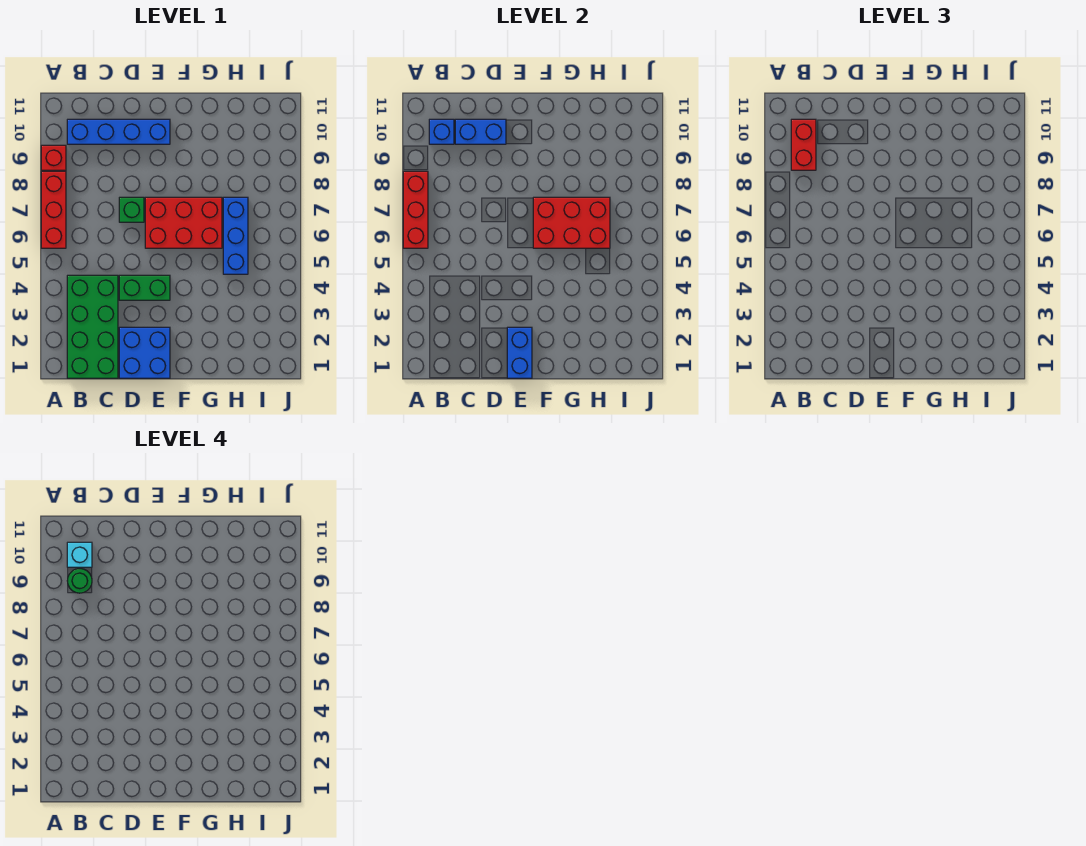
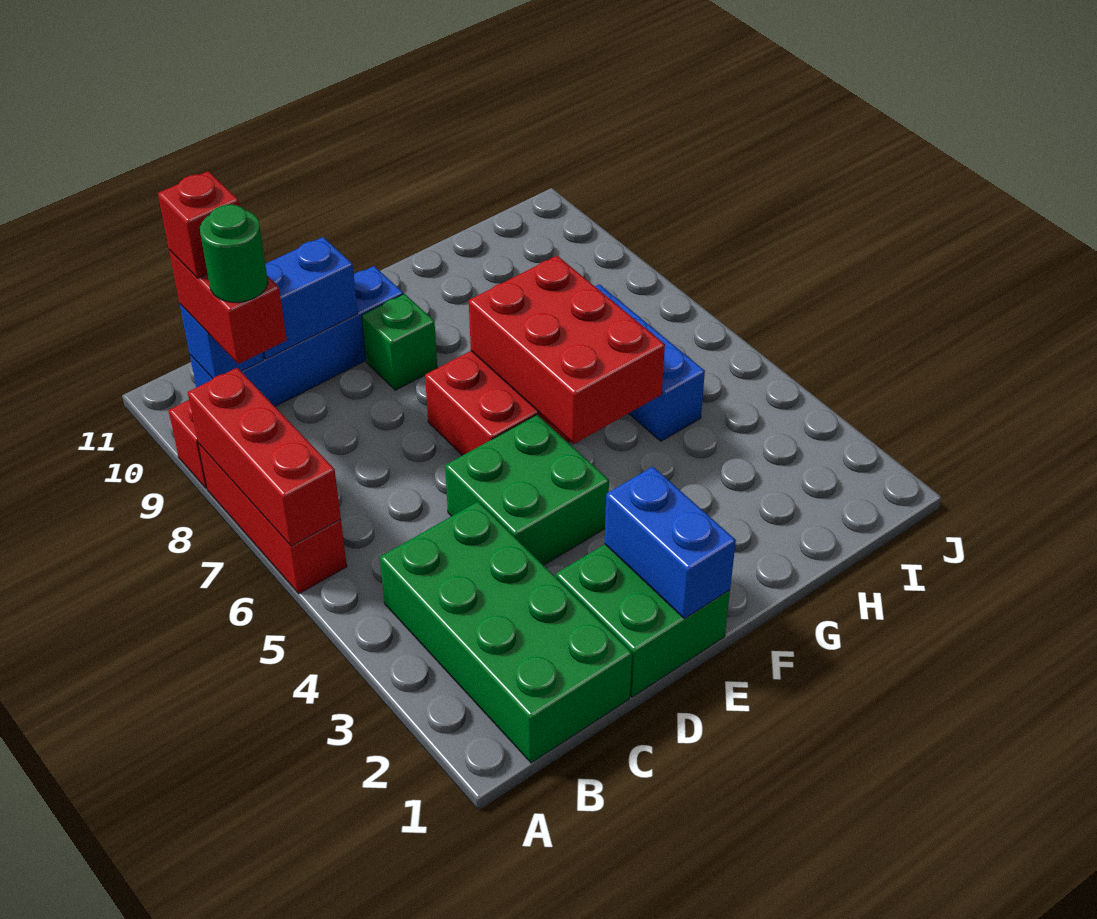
cyan 1x1 brick [67,542,92,567] -> red 1x1 brick [158,171,239,278]
blue 2x2 brick [119,327,170,378] -> green 2x2 brick [556,544,730,697]
green 1x2 brick [119,275,170,300] -> green 2x2 brick [445,415,609,565]
green 1x1 brick [119,197,144,222] -> green 1x1 brick moved to [362,294,437,390]
red 2x3 brick [533,197,610,248] -> red 2x3 brick turned to [469,256,665,444]

